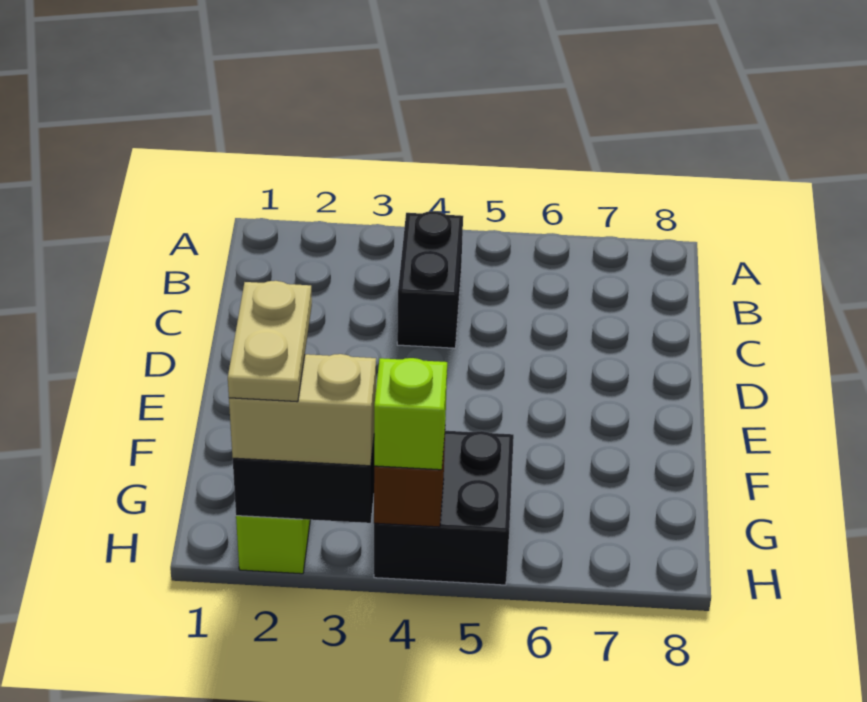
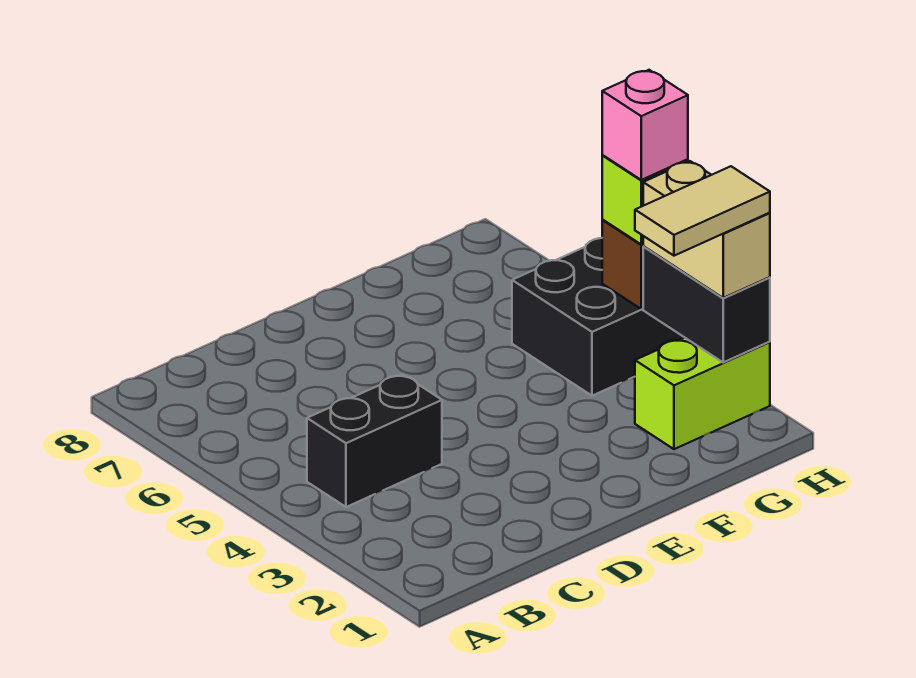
tan 1x2 plate [228,281,312,402] -> tan 1x2 tile [635,166,770,256]
none -> pink 1x1 brick [602,70,688,180]

